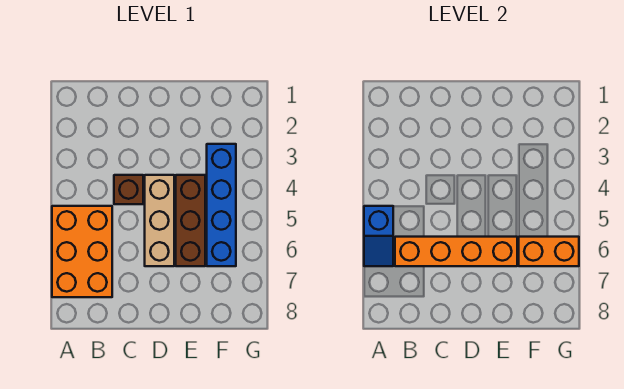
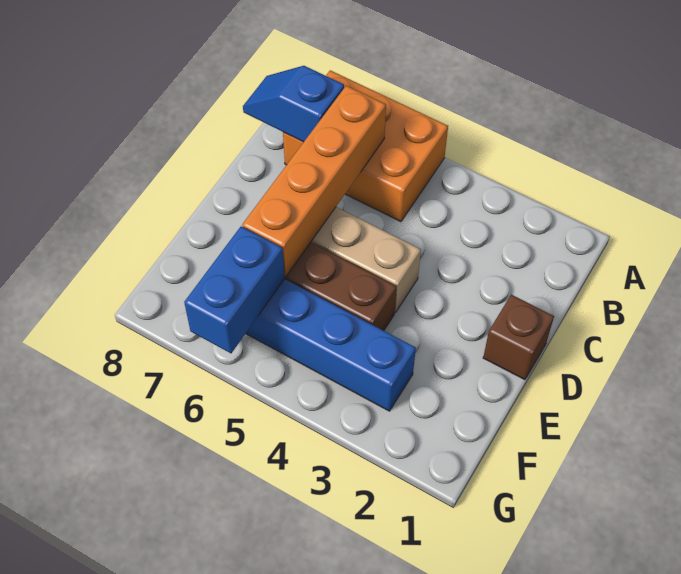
blue 1x2 slope [364,206,393,266] -> blue 1x2 slope moved to [243,66,344,142]
brown 1x1 brick [114,175,143,204] -> brown 1x1 brick moved to [483,295,554,380]
orange 1x2 brick [519,237,579,266] -> blue 1x2 brick [184,227,285,353]

